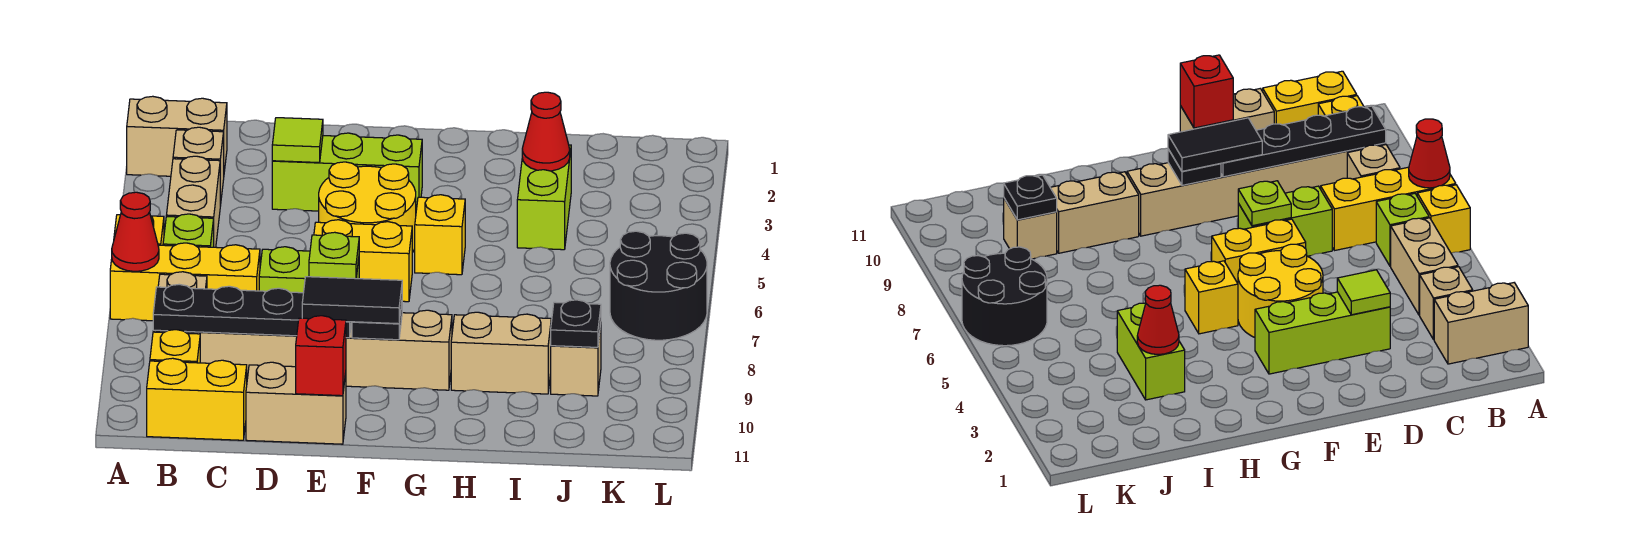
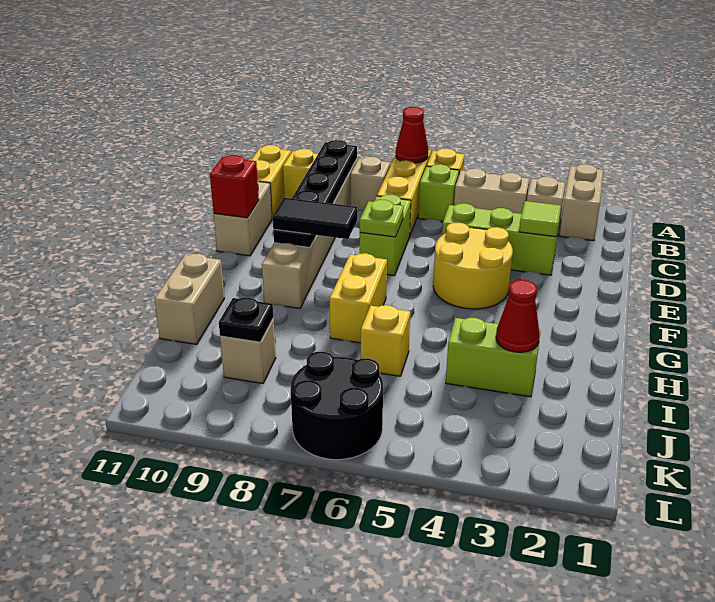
lime 1x3 brick [272,133,422,211] -> lime 1x3 brick turned to [442,203,558,275]
yellow 1x2 brick [314,220,412,302] -> yellow 1x2 brick moved to [330,253,387,343]
black 1x2 tile [302,277,402,324] -> black 1x2 tile turned to [273,198,357,239]
yellow 1x1 brick [415,195,465,275] -> yellow 1x1 brick moved to [361,305,410,376]
tan 1x2 brick [451,312,551,394] -> tan 1x2 brick moved to [154,254,225,344]

